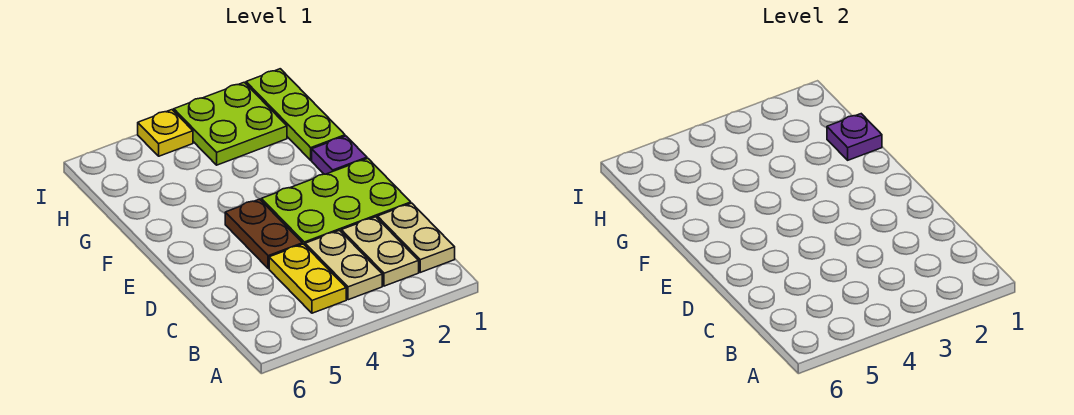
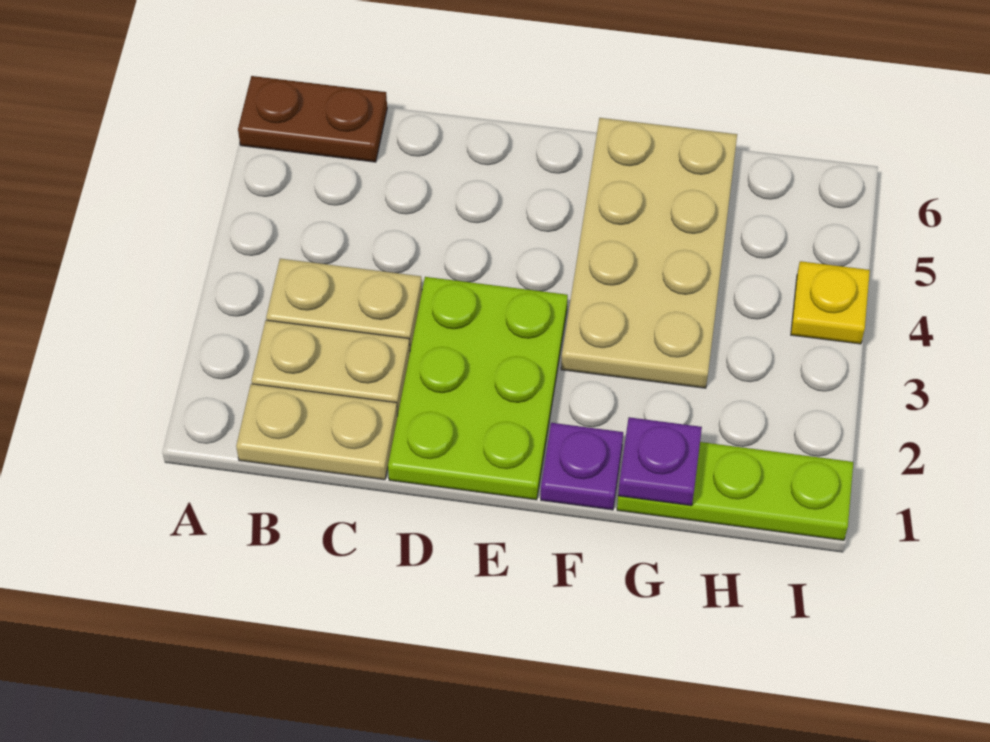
yellow 1x2 plate [269,244,346,313] -> none
brown 1x2 plate [225,199,302,268] -> brown 1x2 plate moved to [238,76,387,162]
none -> tan 2x4 plate [561,118,737,388]
lime 2x2 plate [174,82,287,165] -> none

